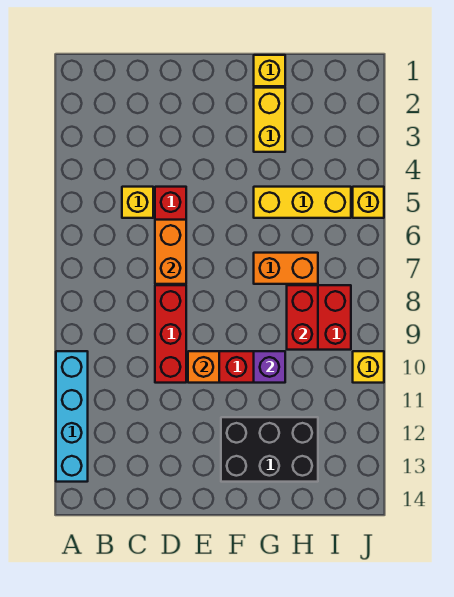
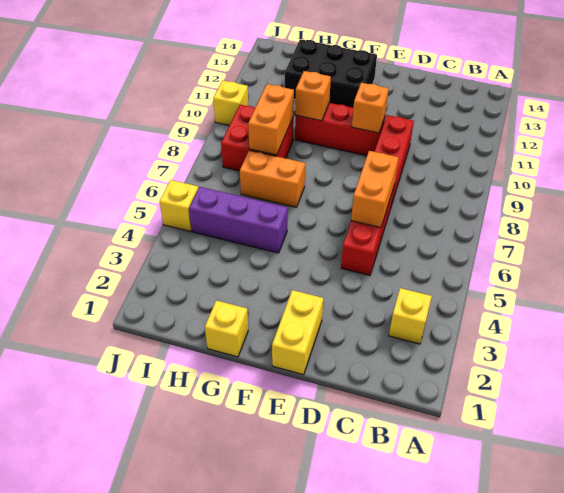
cyan 1x4 brick [56,351,88,482] -> none
yellow 1x1 brick [122,187,153,218] -> yellow 1x1 brick moved to [389,288,432,344]
yellow 1x2 brick [254,88,285,152] -> yellow 1x2 brick moved to [272,290,323,375]
yellow 1x3 brick [254,187,351,218] -> purple 1x3 brick [189,187,288,253]
purple 1x1 brick [254,351,285,383] -> orange 1x1 brick [295,71,331,121]
red 1x2 brick [287,285,318,350] -> orange 1x2 brick [248,84,294,155]

